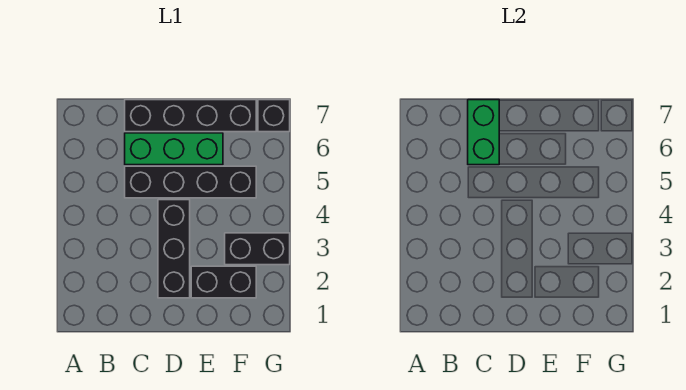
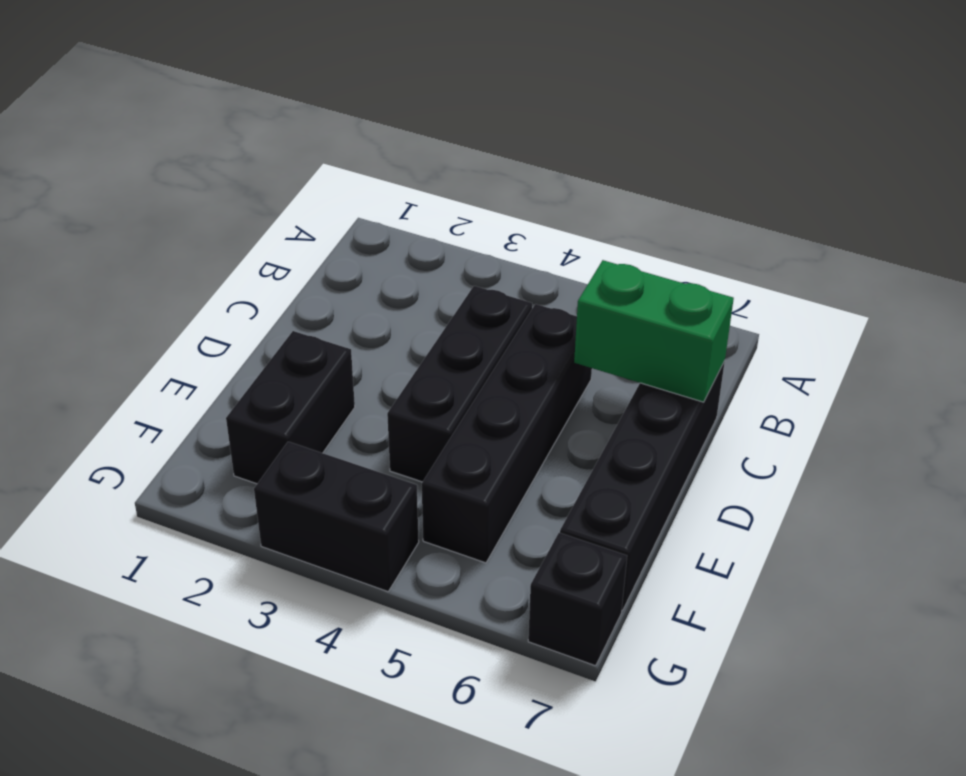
green 1x3 brick [125,133,223,165] -> none
black 1x3 brick [158,200,190,298] -> black 1x3 brick turned to [387,286,532,482]
black 1x2 brick [225,233,290,265] -> black 1x2 brick turned to [254,442,419,592]

